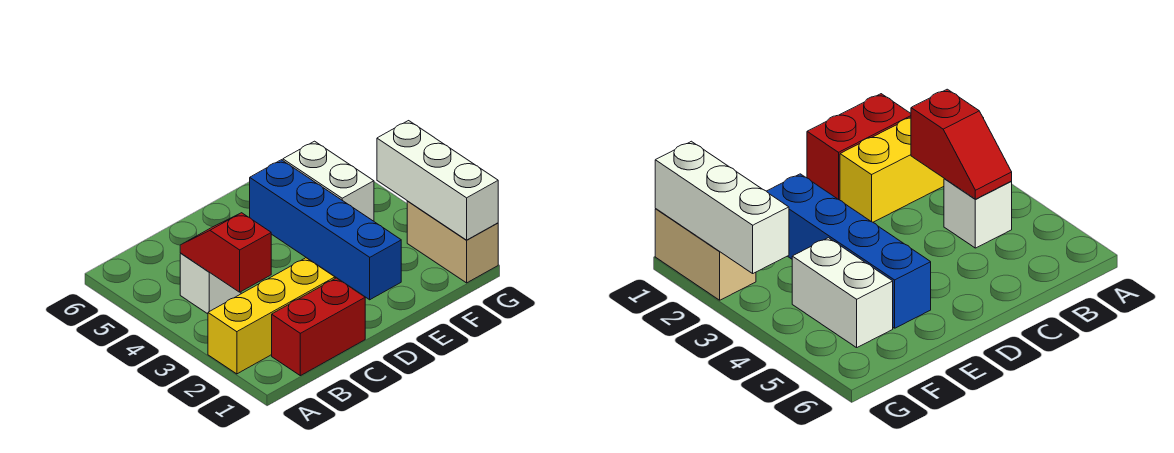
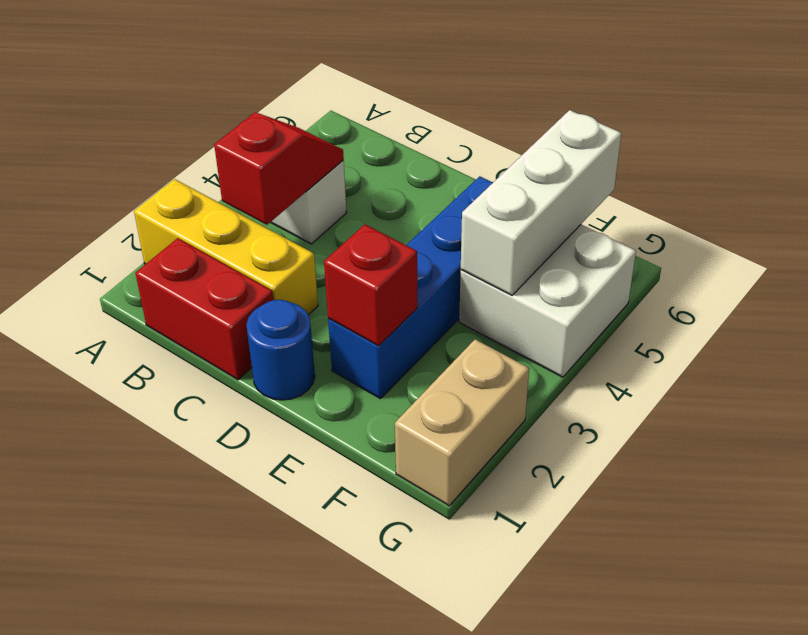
none -> blue 1x1 round brick [246,300,315,400]
none -> red 1x1 brick [324,224,418,346]
white 1x2 brick [283,141,374,221] -> white 2x2 brick [459,225,636,377]
white 1x3 brick [377,121,498,240] -> white 1x3 brick moved to [461,110,621,295]

